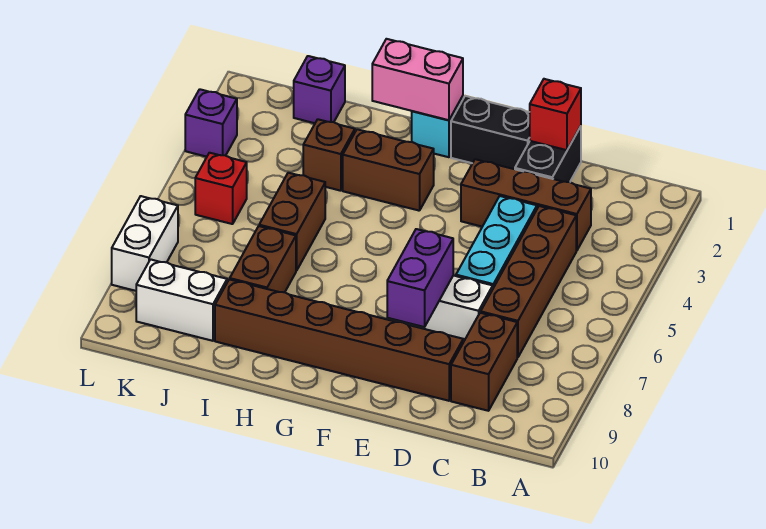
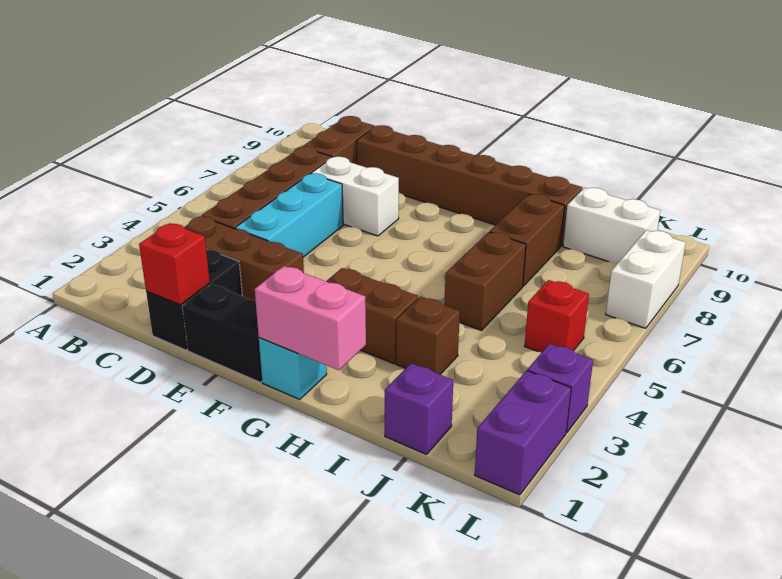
purple 1x2 brick [387,229,453,327] -> purple 1x2 brick moved to [475,371,571,495]

